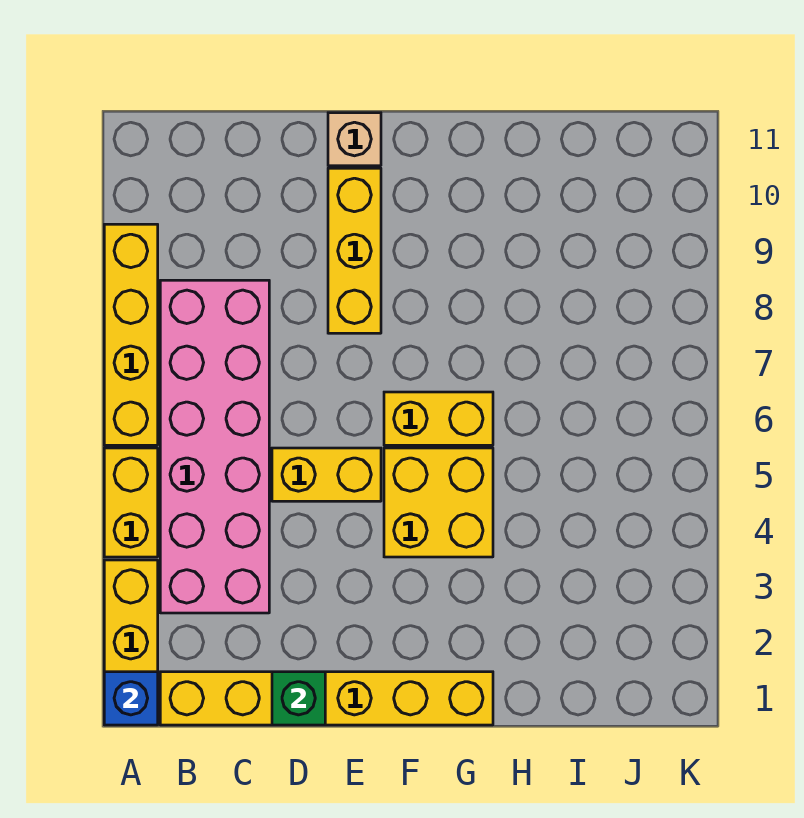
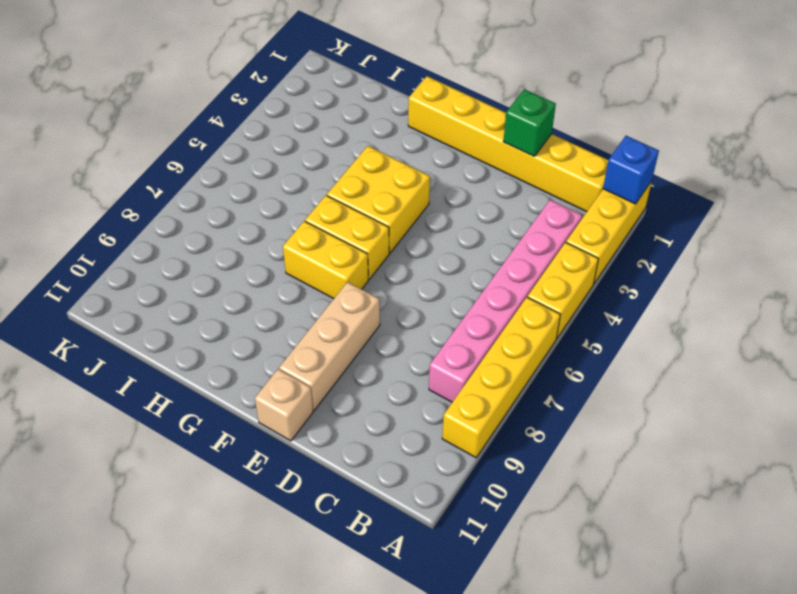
pink 2x6 brick [160,280,269,613] -> pink 1x6 brick [429,200,582,402]
yellow 1x2 brick [272,448,381,501] -> yellow 1x2 brick moved to [283,221,368,299]
yellow 1x3 brick [328,168,381,333] -> tan 1x3 brick [279,282,380,410]

